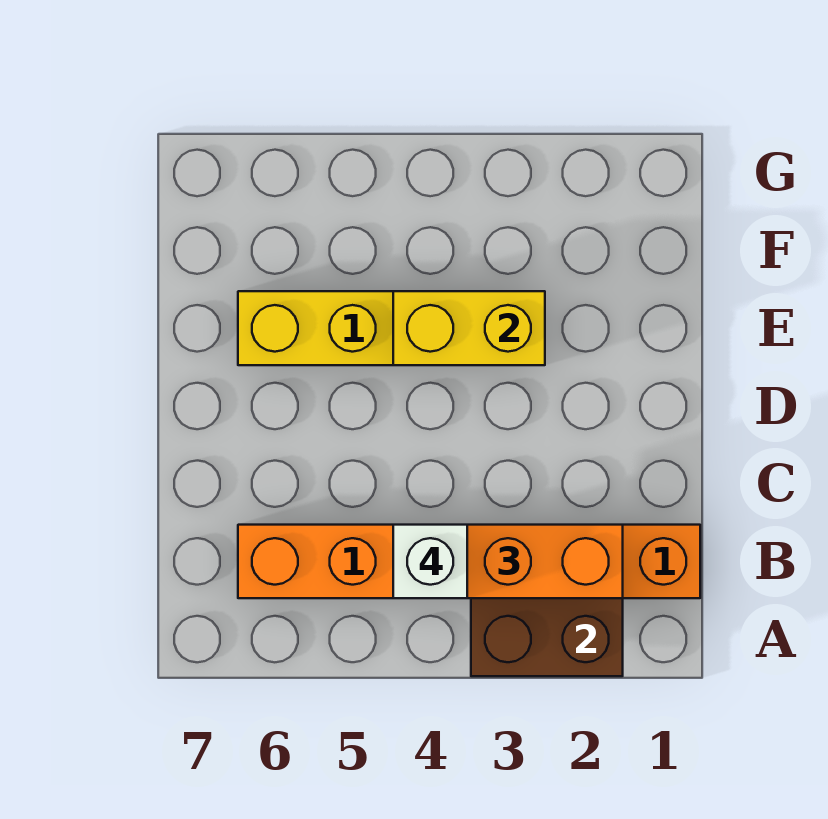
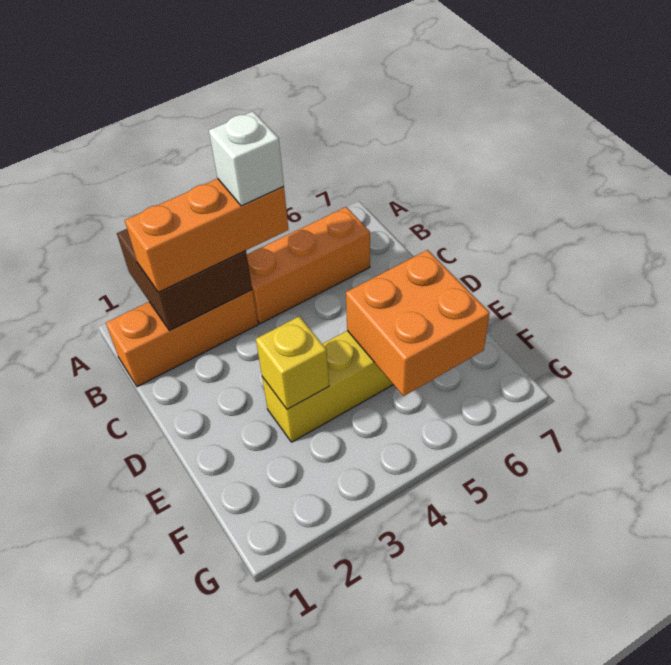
yellow 1x2 brick [393,291,545,365] -> yellow 1x1 brick [256,316,329,409]
none -> orange 2x2 brick [346,250,490,396]

